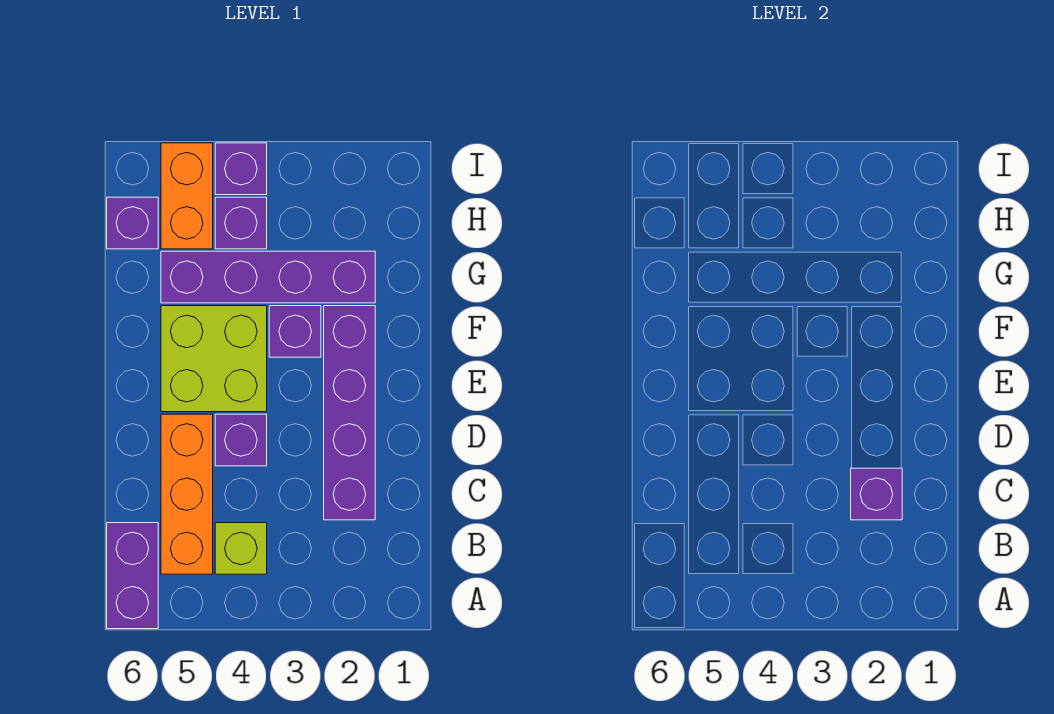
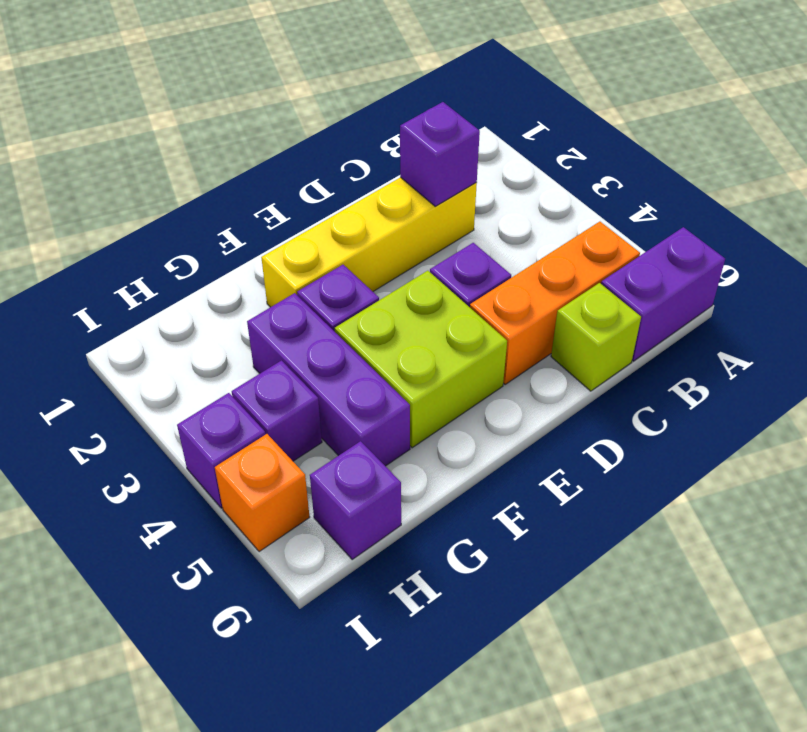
lime 1x1 brick [215,523,267,574] -> lime 1x1 brick moved to [551,283,641,391]
purple 1x4 brick [324,306,375,520] -> yellow 1x4 brick [261,177,477,307]
purple 1x4 brick [161,251,375,303] -> purple 1x3 brick [247,293,410,466]
orange 1x2 brick [161,143,213,249] -> orange 1x1 brick [215,434,310,552]

